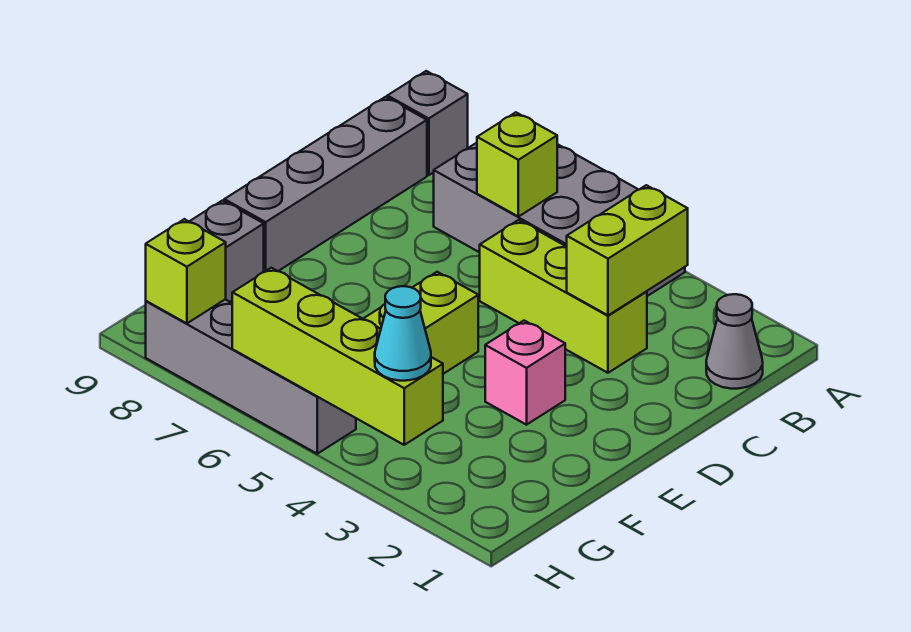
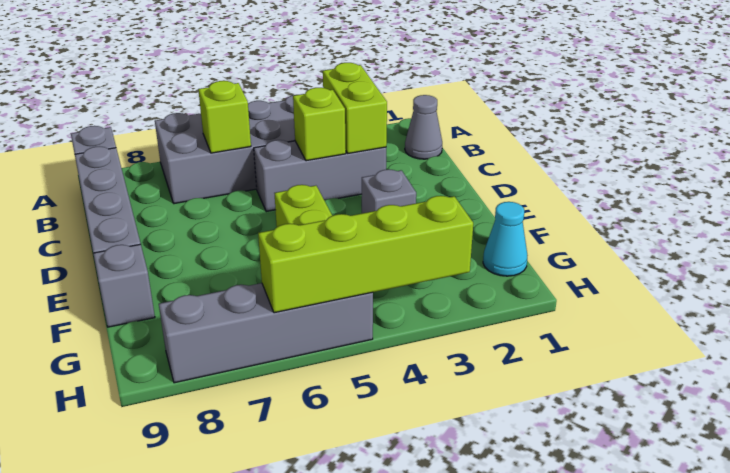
lime 1x3 brick [480,220,647,373] -> grey 1x3 brick [254,140,386,212]
pink 1x1 brick [485,321,565,425] -> grey 1x1 brick [361,169,416,213]
cyan 1x1 cone [375,286,431,381] -> cyan 1x1 cone moved to [483,202,527,276]
lime 1x1 brick [146,219,226,323] -> lime 1x1 brick moved to [293,88,346,161]

